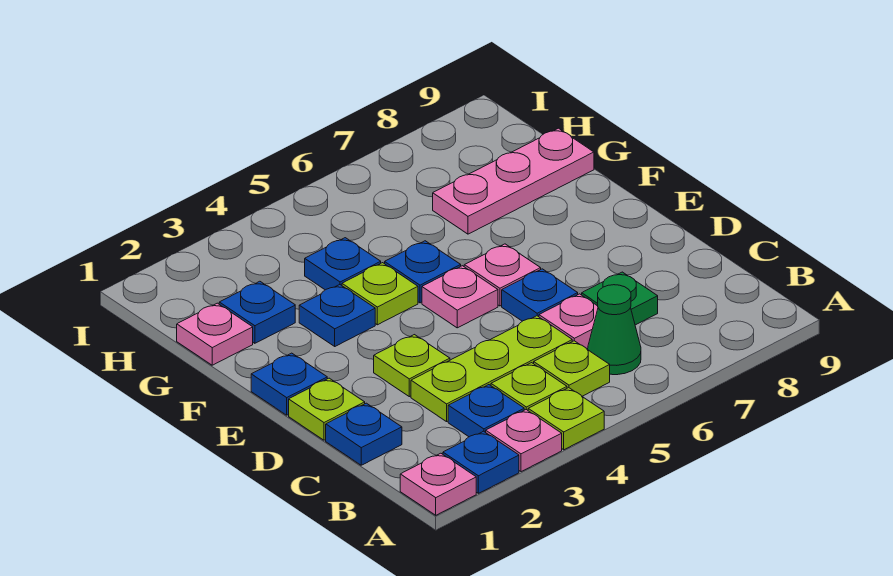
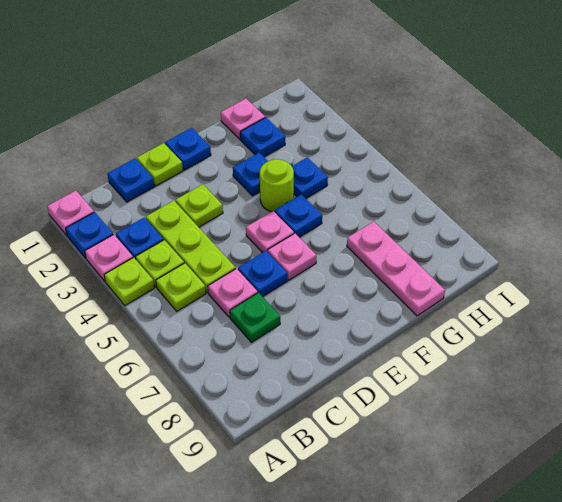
green 1x1 cone [588,285,641,375] -> none
lime 1x1 plate [342,263,418,325] -> lime 1x1 round brick [260,159,294,212]

